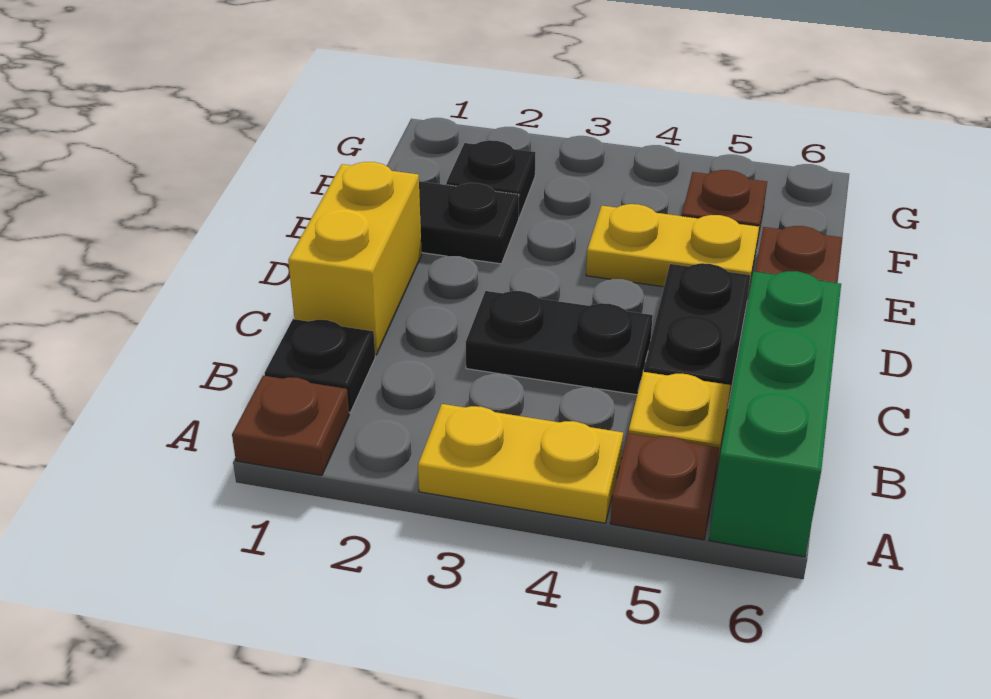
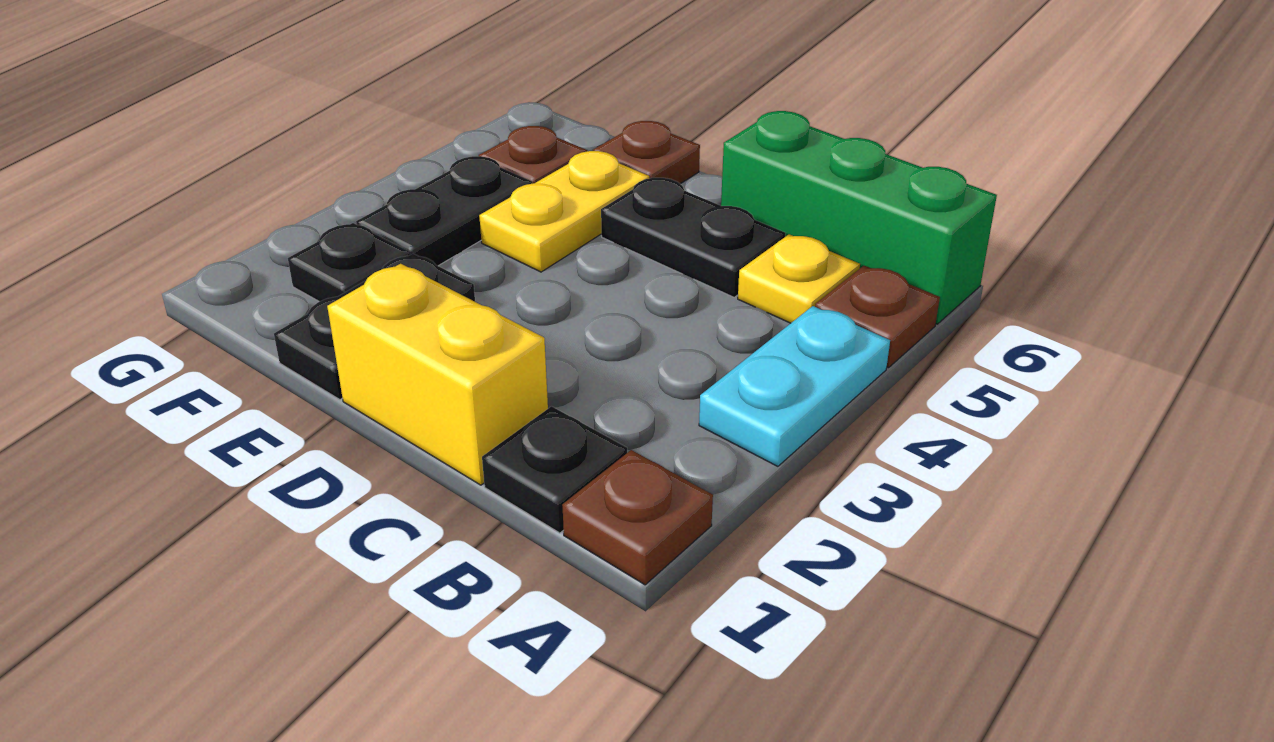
yellow 1x2 plate [418,404,623,523] -> cyan 1x2 plate [699,306,890,466]
black 1x2 plate [465,291,653,395] -> black 1x2 plate moved to [356,156,532,266]

